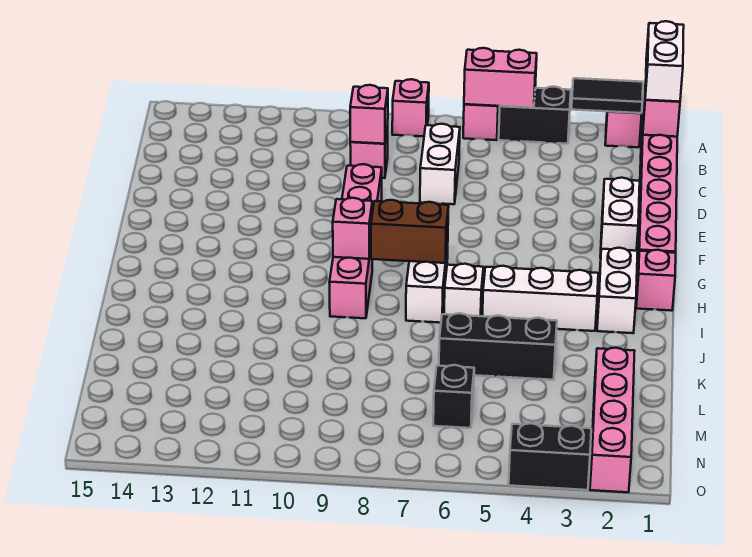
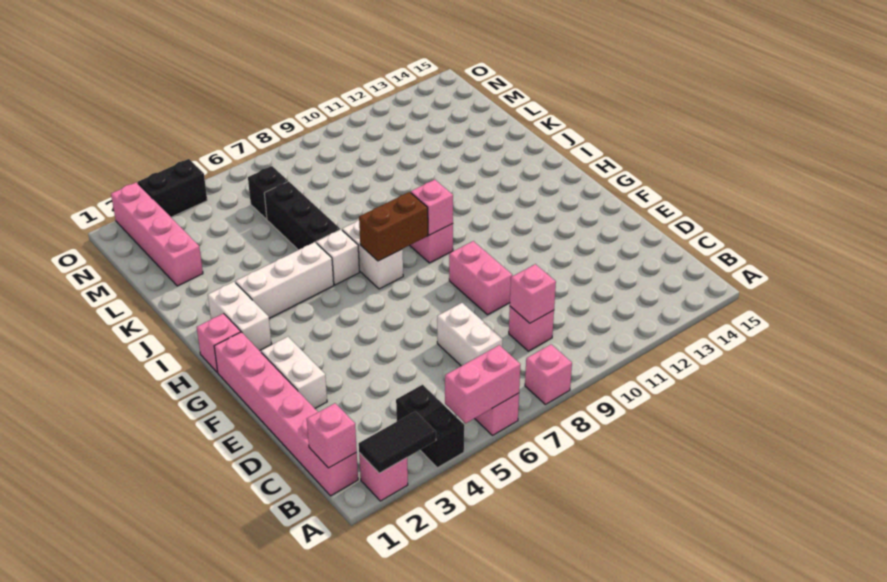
white 1x2 brick [645,21,684,102] -> none
black 1x2 brick [499,87,571,144] -> black 1x2 brick turned to [396,385,464,468]
black 1x3 brick [439,313,557,380] -> black 1x3 brick turned to [264,181,340,250]

